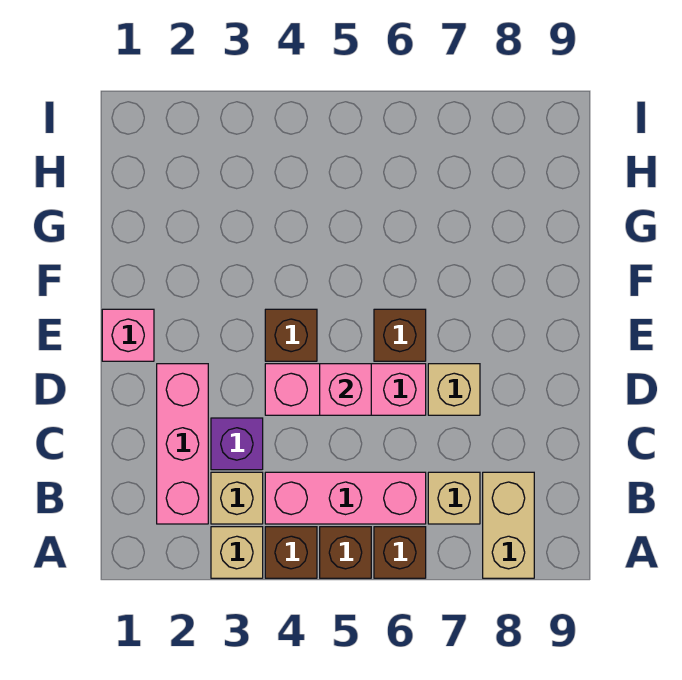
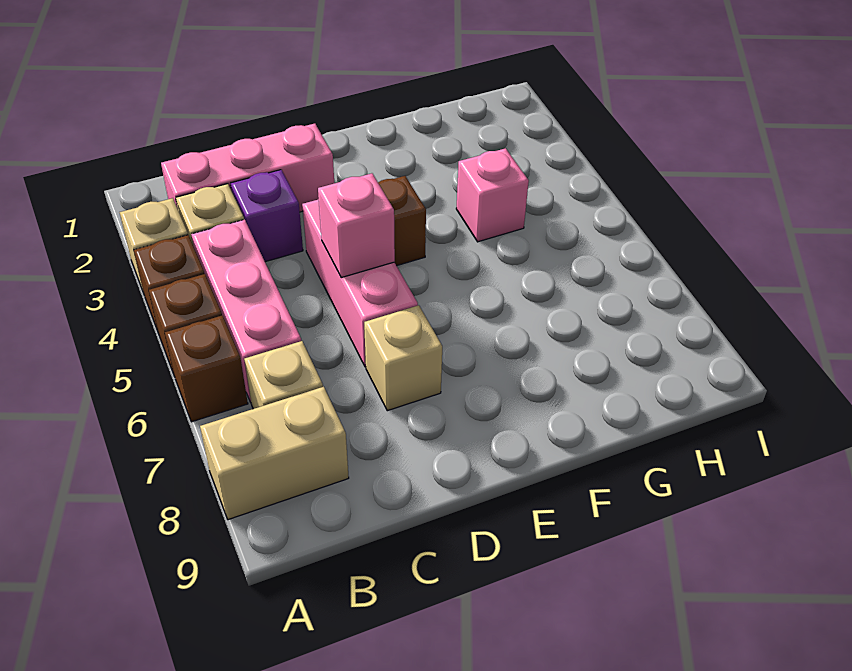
pink 1x1 brick [102,309,154,361] -> pink 1x1 brick moved to [456,148,529,242]
brown 1x1 brick [374,309,426,361] -> none

